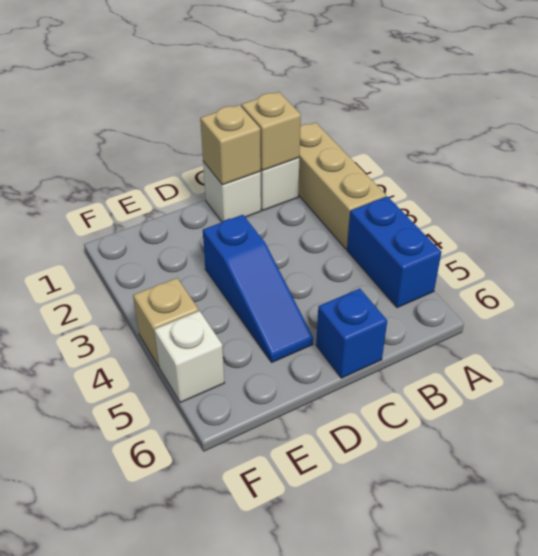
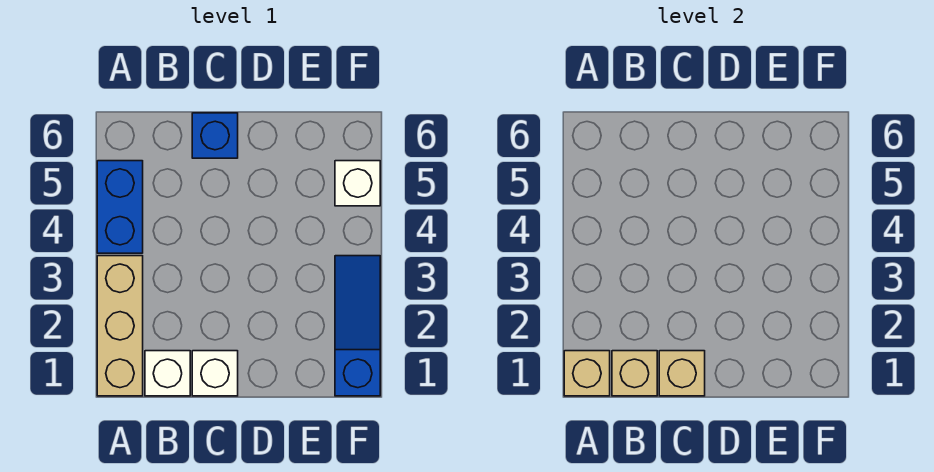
blue 1x3 slope [203,215,313,362] -> blue 1x3 slope moved to [335,256,380,396]
tan 1x1 brick [133,278,199,366] -> tan 1x1 brick moved to [564,351,610,396]

